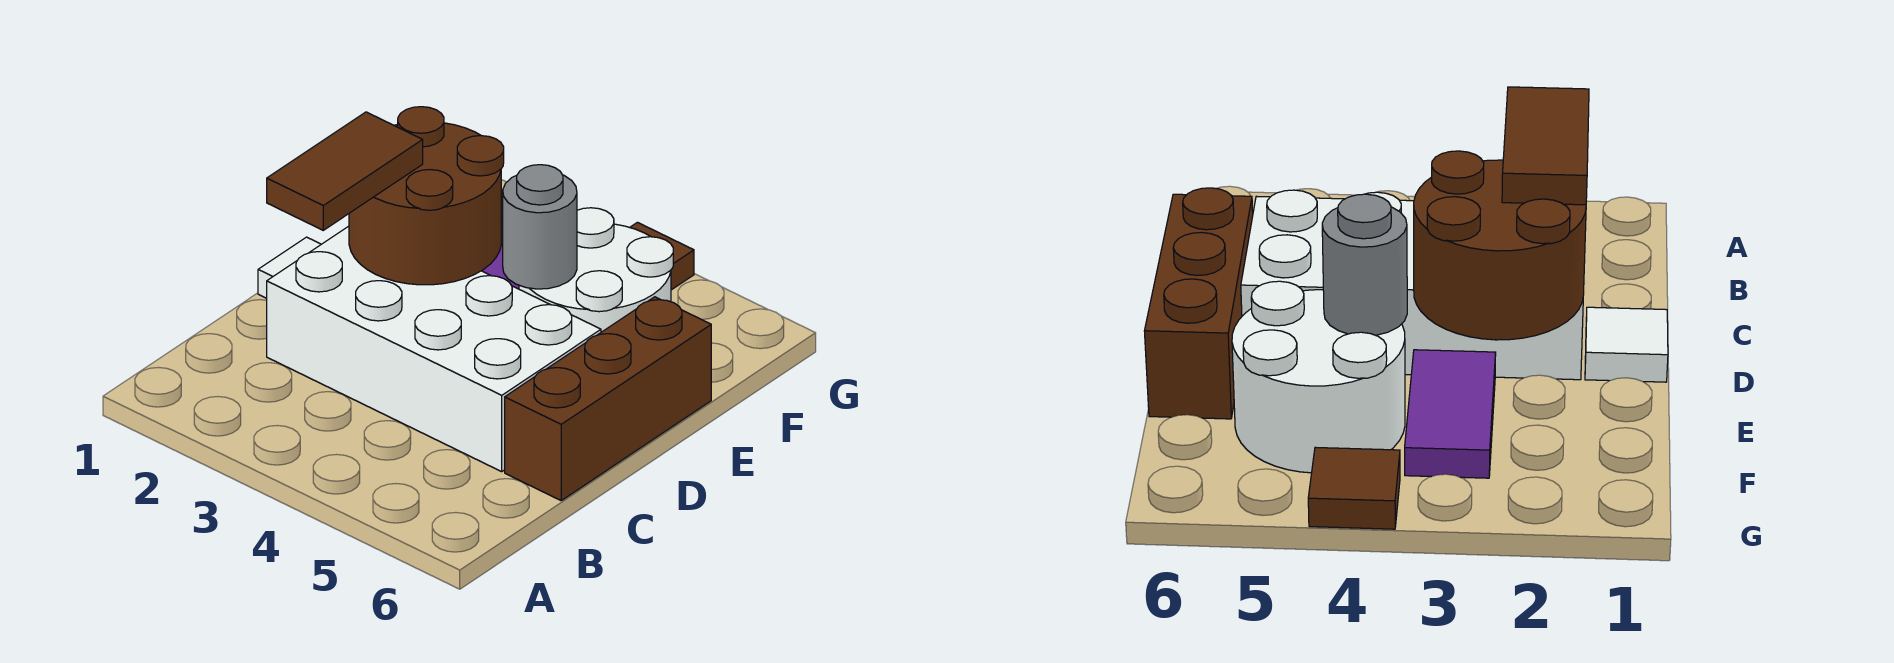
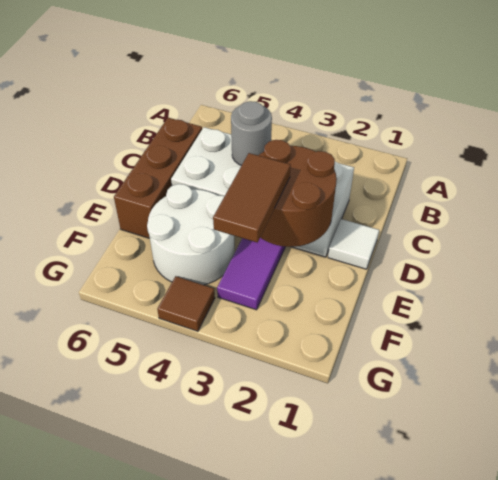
brown 1x2 tile [267,112,423,230] -> brown 1x2 tile moved to [213,153,291,243]
grey 1x1 round brick [503,165,577,289] -> grey 1x1 round brick moved to [231,101,272,166]

